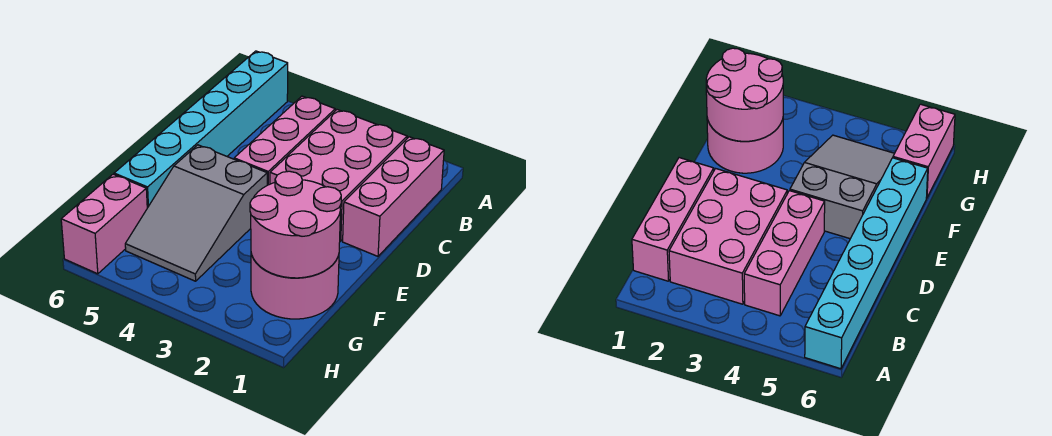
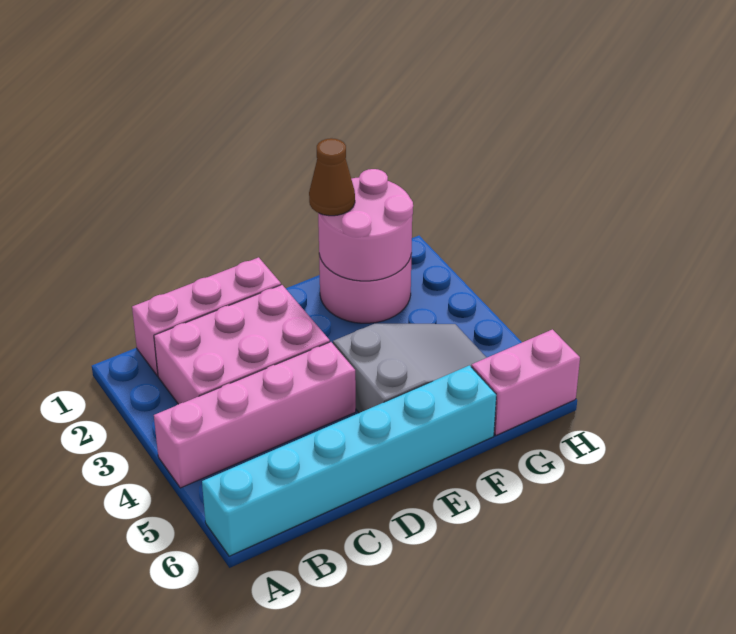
pink 1x3 brick [234,96,335,185] -> pink 1x4 brick [154,342,356,488]
none -> brown 1x1 cone [309,138,355,216]

